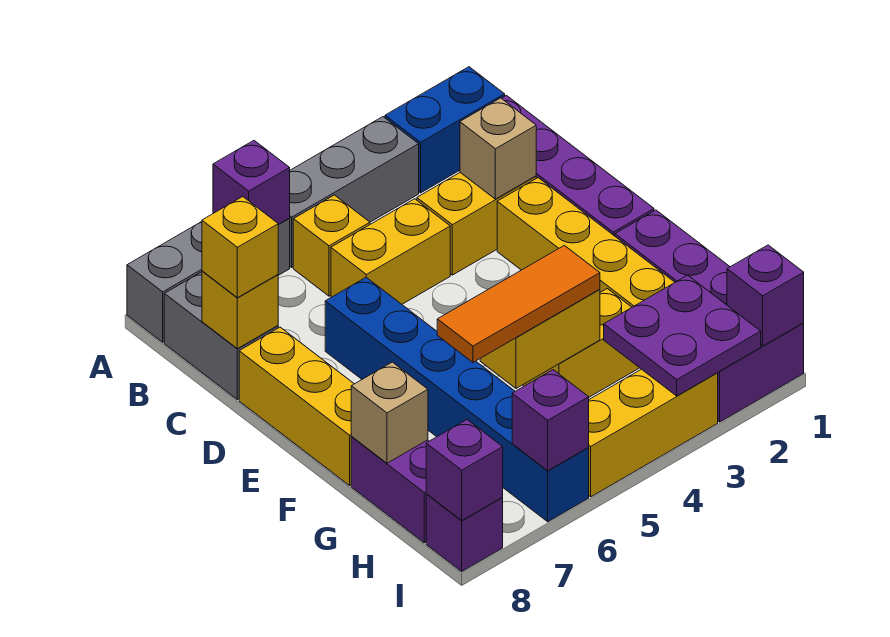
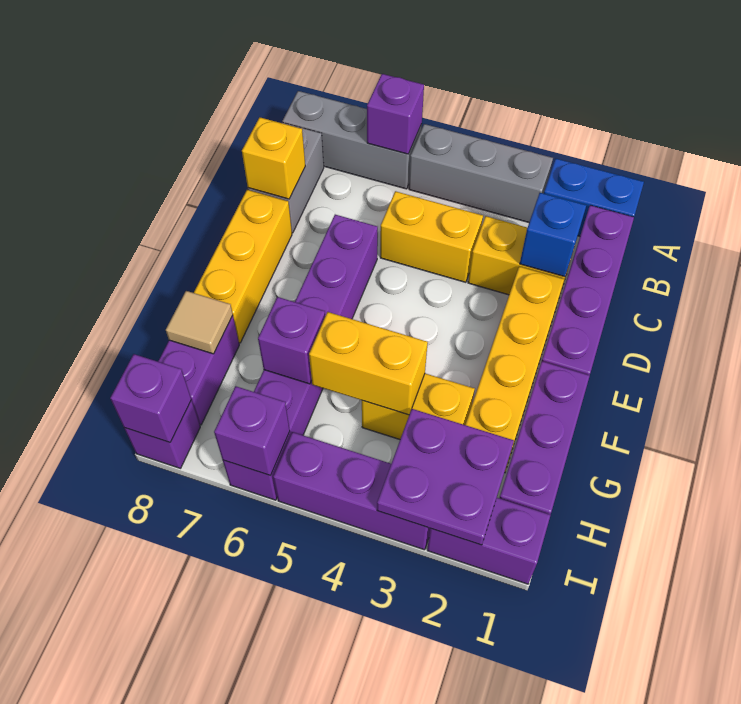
yellow 1x1 brick [293,195,370,296] -> none
tan 1x1 brick [460,98,536,199] -> blue 1x1 brick [520,193,586,277]
yellow 1x1 brick [202,197,278,298] -> none
blue 1x6 brick [325,277,589,522] -> purple 1x6 brick [223,215,378,500]
orange 1x3 tile [437,245,600,362] -> none
tan 1x1 brick [351,362,428,463] -> tan 1x1 tile [166,291,233,354]
purple 1x1 brick [727,245,804,346] -> purple 1x1 brick moved to [258,297,325,384]
yellow 1x3 brick [588,369,718,497] -> purple 1x3 brick [273,432,430,550]

